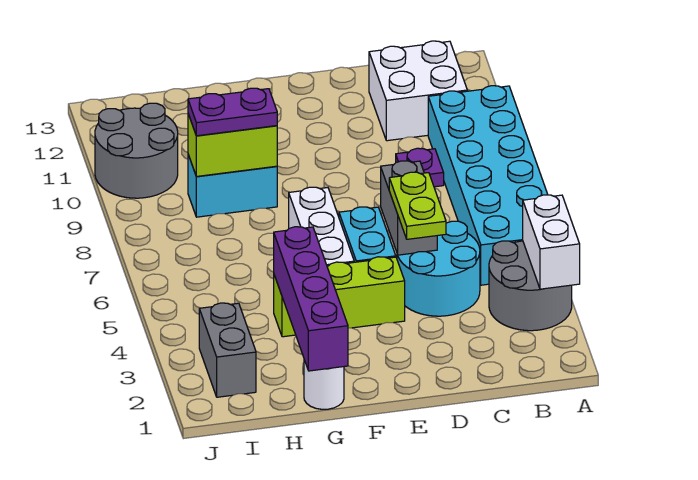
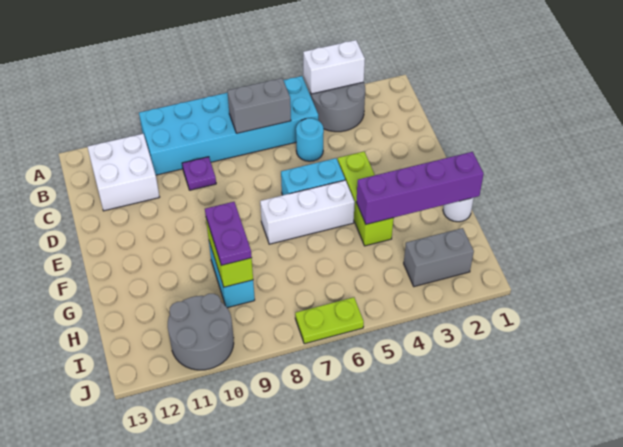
cyan 2x2 round brick [397,221,480,316] -> cyan 1x1 round brick [296,118,324,161]
lime 1x2 plate [389,172,446,239] -> lime 1x2 plate moved to [295,297,364,344]
grey 1x2 brick [381,161,437,255] -> grey 1x2 brick moved to [227,78,291,133]

